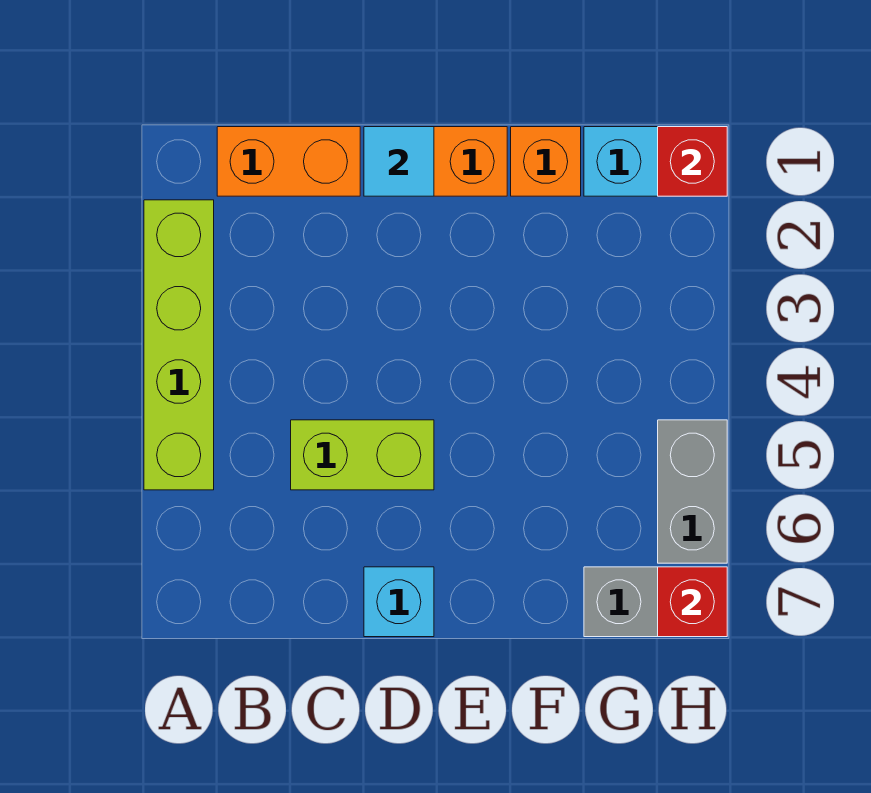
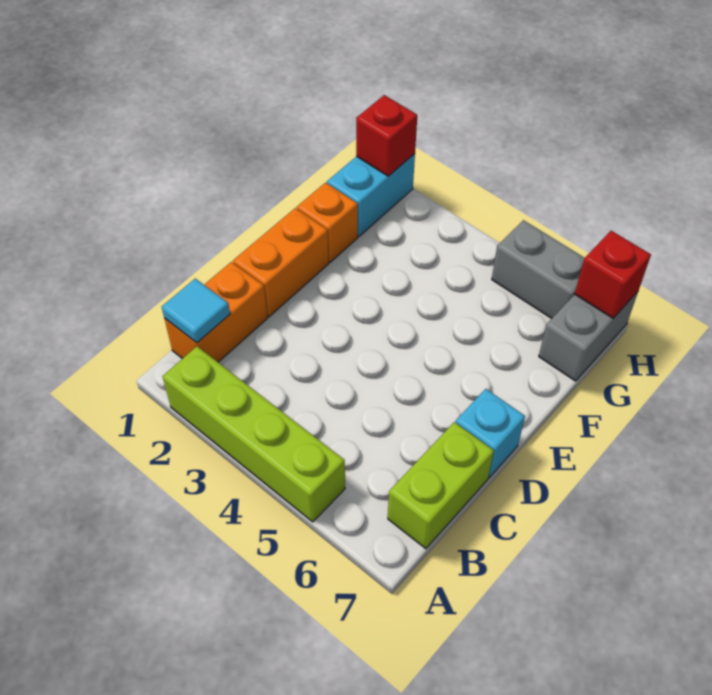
lime 1x2 brick [291,420,434,490] -> lime 1x2 brick moved to [388,422,494,549]
cyan 1x1 tile [364,127,434,196] -> cyan 1x1 tile moved to [162,279,230,343]

